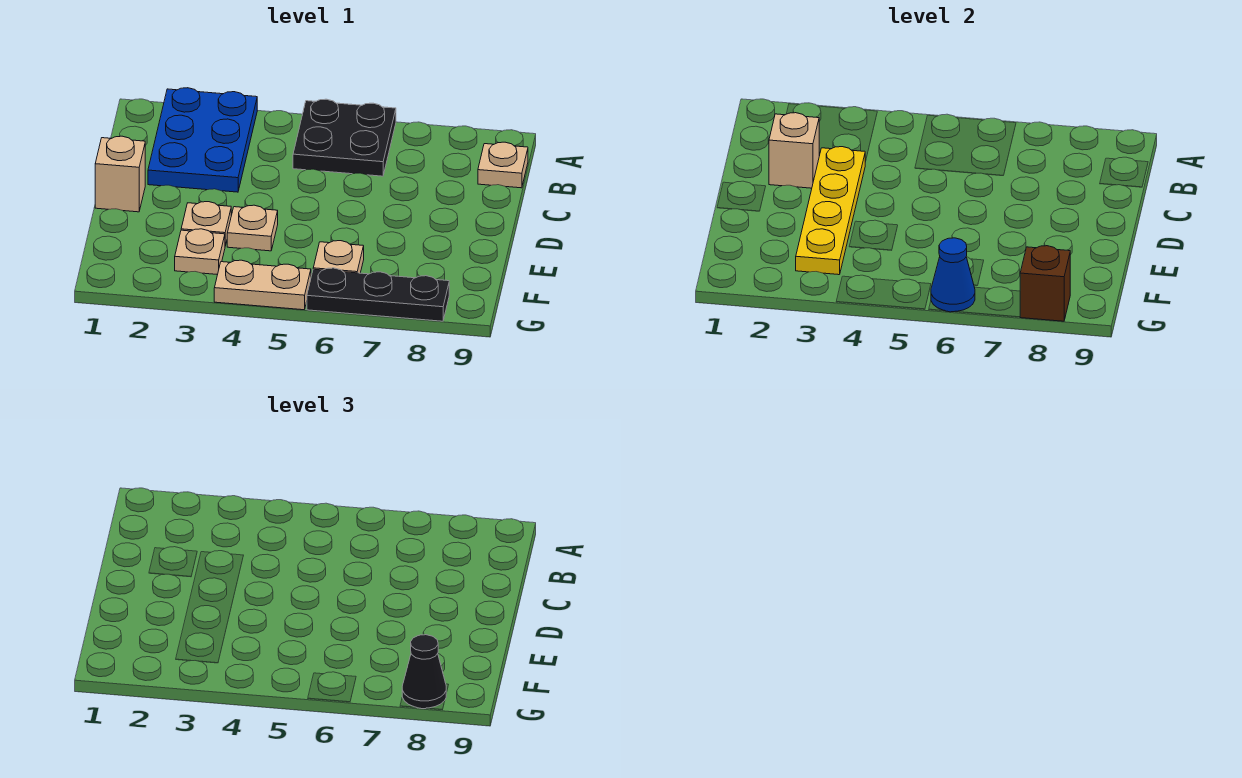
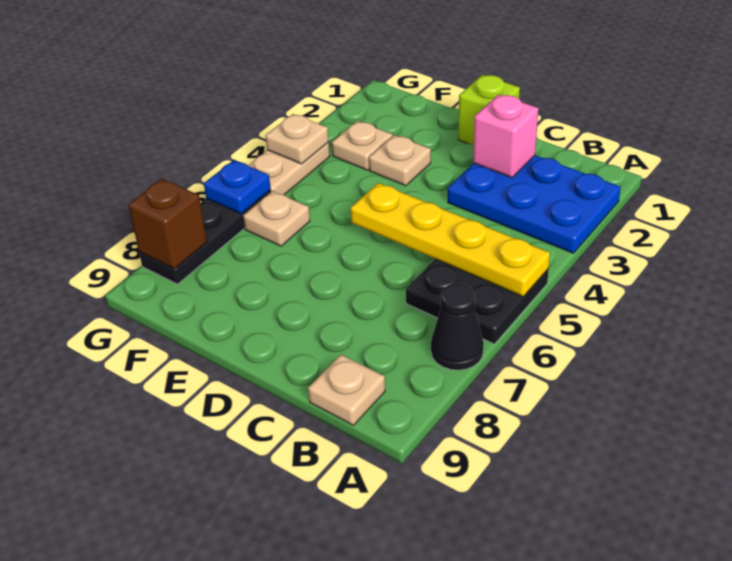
tan 1x1 brick [769,113,819,188] -> pink 1x1 brick [473,94,538,177]
yellow 1x4 plate [796,147,865,275] -> yellow 1x4 plate moved to [351,183,550,297]
tan 1x1 brick [95,136,145,212] -> lime 1x1 brick [458,75,520,145]
tan 1x1 plate [227,205,278,251] -> tan 1x1 plate moved to [266,114,329,164]
blue 1x1 cone [931,238,975,312] -> blue 1x1 plate [204,160,271,214]
black 1x1 cone [402,635,446,709] -> black 1x1 cone moved to [431,283,484,370]

